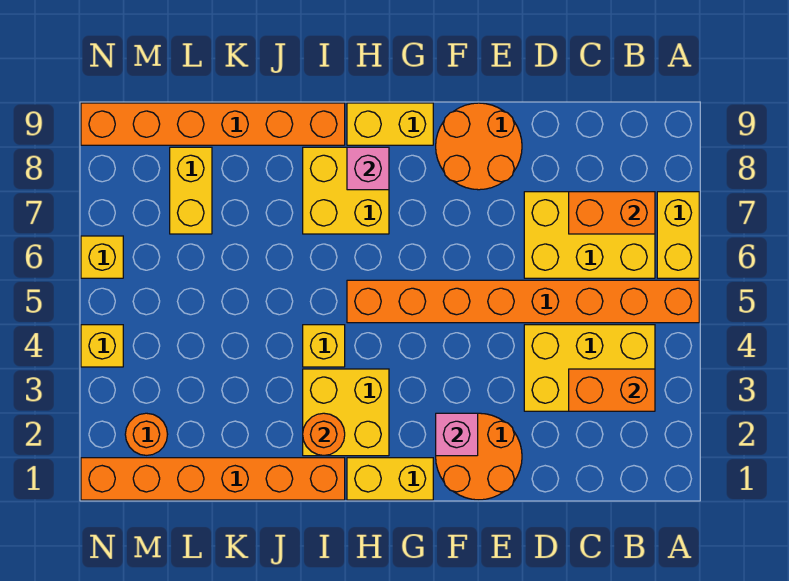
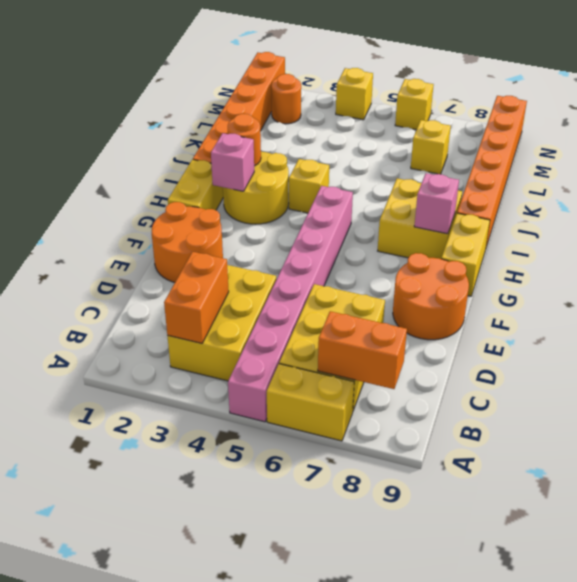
orange 1x8 brick [347,280,699,323] -> pink 1x8 brick [228,186,353,422]
orange 1x2 brick [569,192,655,234] -> orange 1x2 brick turned to [318,311,407,389]
pink 1x1 brick [436,413,478,456] -> pink 1x1 brick moved to [211,133,254,191]
yellow 2x2 brick [303,369,389,456] -> yellow 2x2 round brick [223,152,289,224]
yellow 1x2 brick [170,147,212,234] -> yellow 1x1 brick [411,120,451,174]

